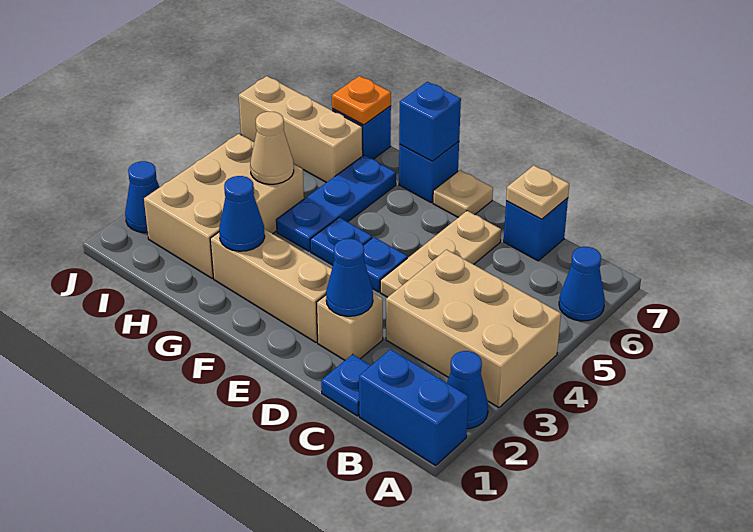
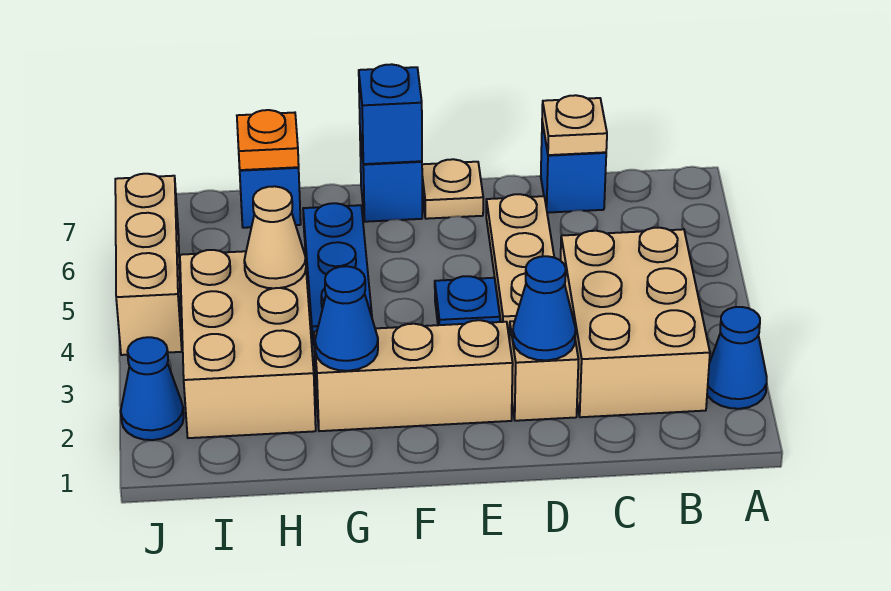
blue 1x2 brick [359,349,468,465] -> none
tan 2x3 brick [386,250,561,408] -> tan 2x3 brick turned to [561,228,710,417]
blue 1x1 cone [559,247,605,321] -> none
blue 1x1 plate [321,354,371,416] -> none
blue 1x1 plate [310,217,372,265] -> none
tan 1x3 brick [239,76,363,183] -> tan 1x3 brick turned to [115,174,182,355]

